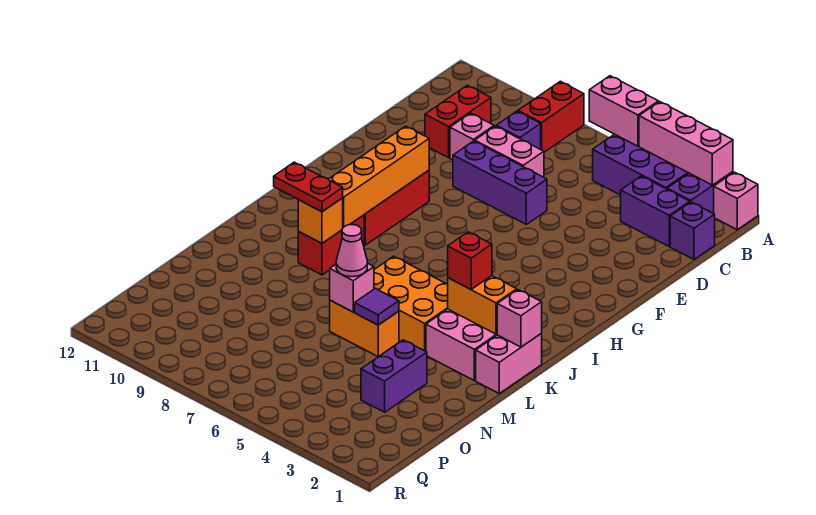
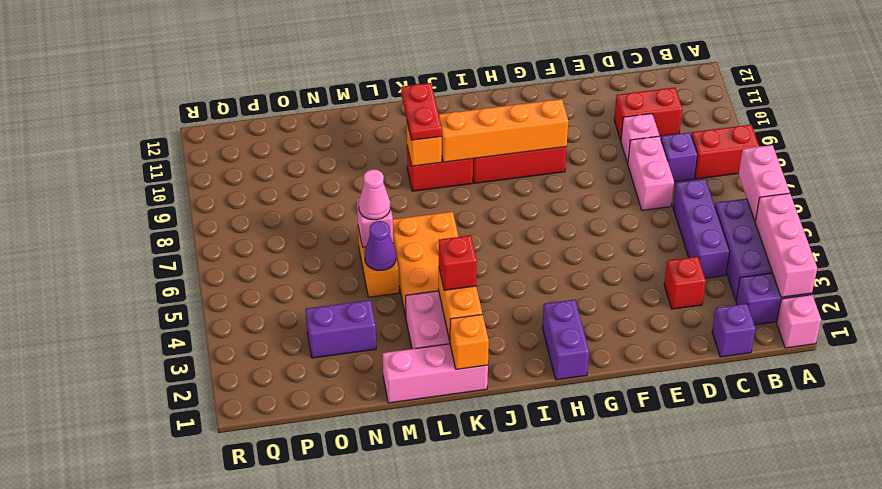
purple 1x2 brick [621,176,690,246] -> purple 1x2 brick moved to [543,300,589,380]
none -> red 1x1 brick [664,257,706,309]
purple 1x3 brick [453,141,547,224] -> purple 1x3 brick moved to [673,179,730,278]
pink 1x2 brick [476,334,542,393] -> pink 1x3 brick [382,344,488,403]
pink 1x1 brick [497,290,542,347] -> orange 1x1 brick [450,314,489,369]
purple 1x1 tile [355,289,399,325] -> purple 1x1 cone [365,221,396,271]

